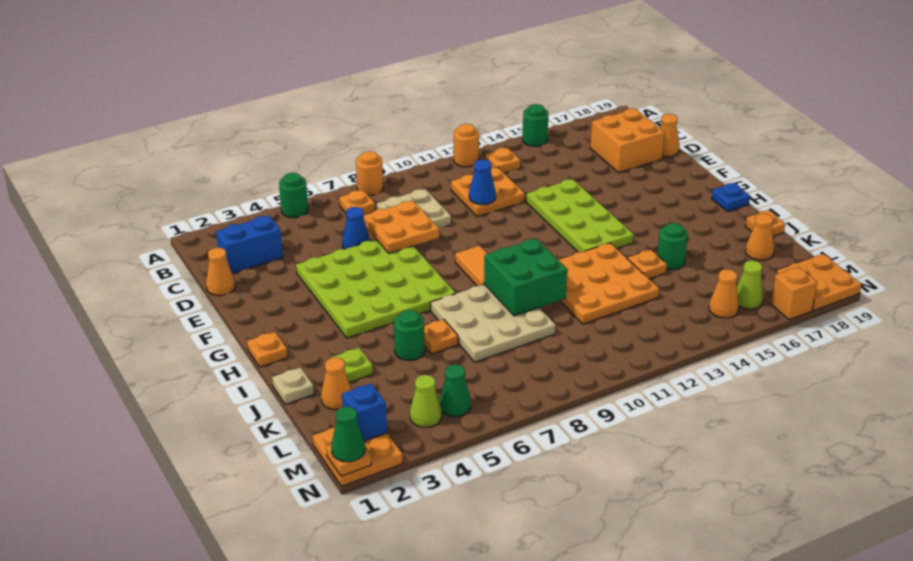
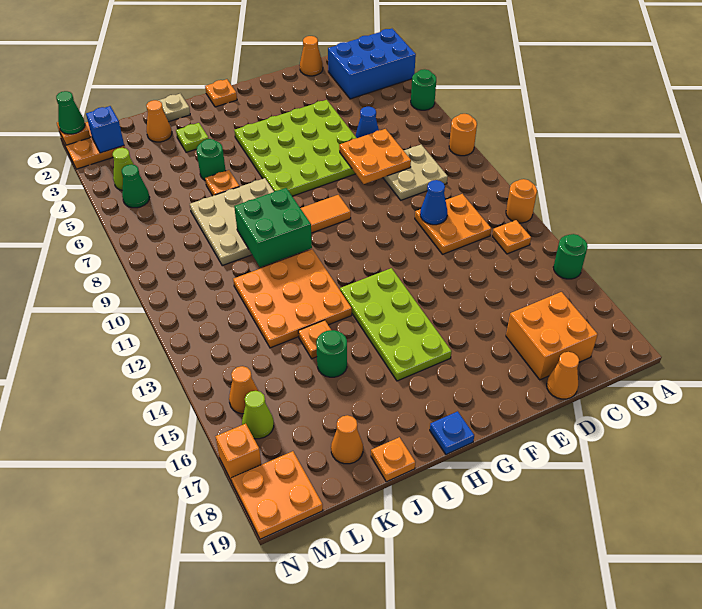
orange 1x1 plate [339,190,375,215] -> none
blue 1x2 brick [216,216,283,273] -> blue 2x3 brick [328,29,416,99]
lime 2x4 plate [526,179,634,252] -> lime 2x4 plate turned to [340,268,452,381]

